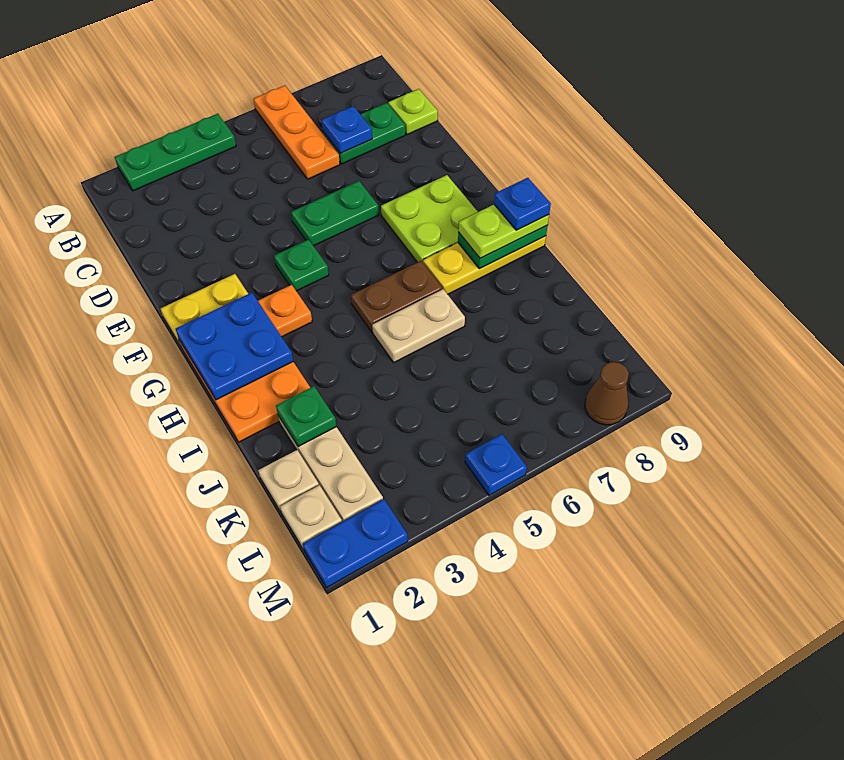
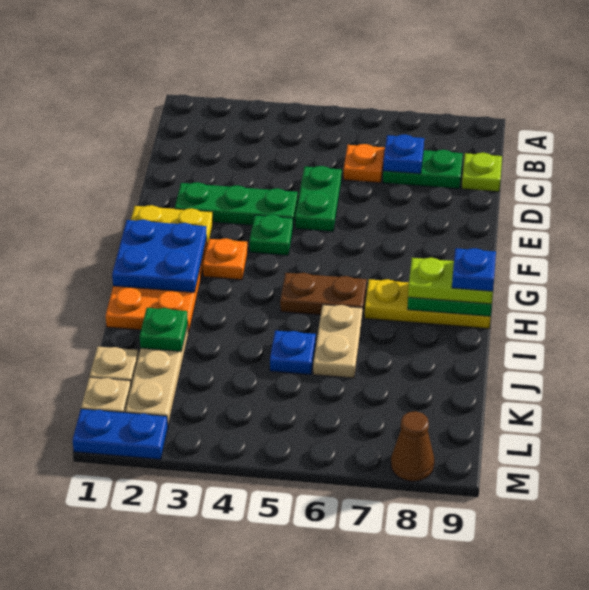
green 1x3 plate [115,114,236,191] -> green 1x3 plate moved to [175,182,298,227]
orange 1x3 plate [254,85,340,179] -> orange 1x1 plate [344,144,385,183]
green 1x2 plate [291,181,379,246] -> green 1x2 plate turned to [295,166,342,232]
lime 2x2 plate [381,175,478,262] -> none
tan 1x2 plate [372,289,465,362] -> tan 1x2 plate turned to [313,305,363,378]
blue 1x1 plate [465,434,527,495] -> blue 1x1 plate moved to [270,331,316,375]

